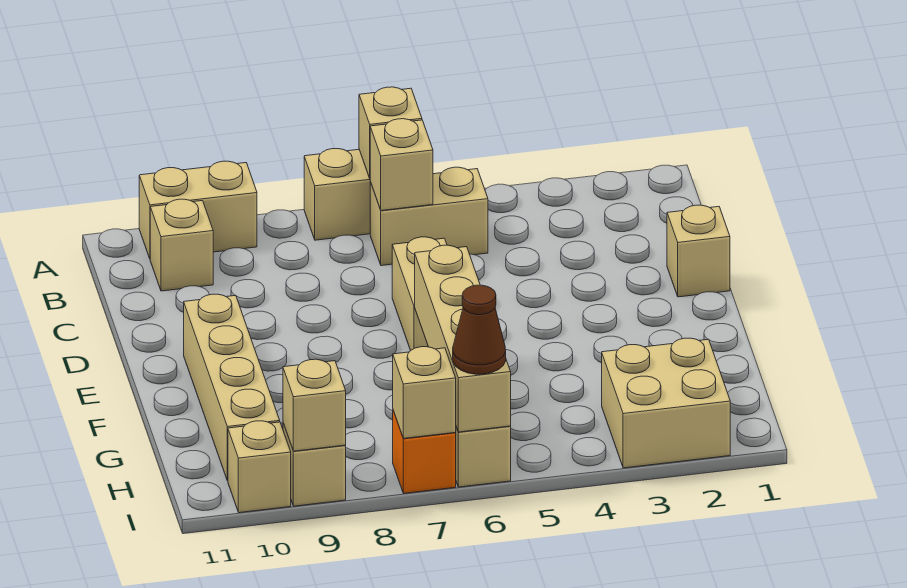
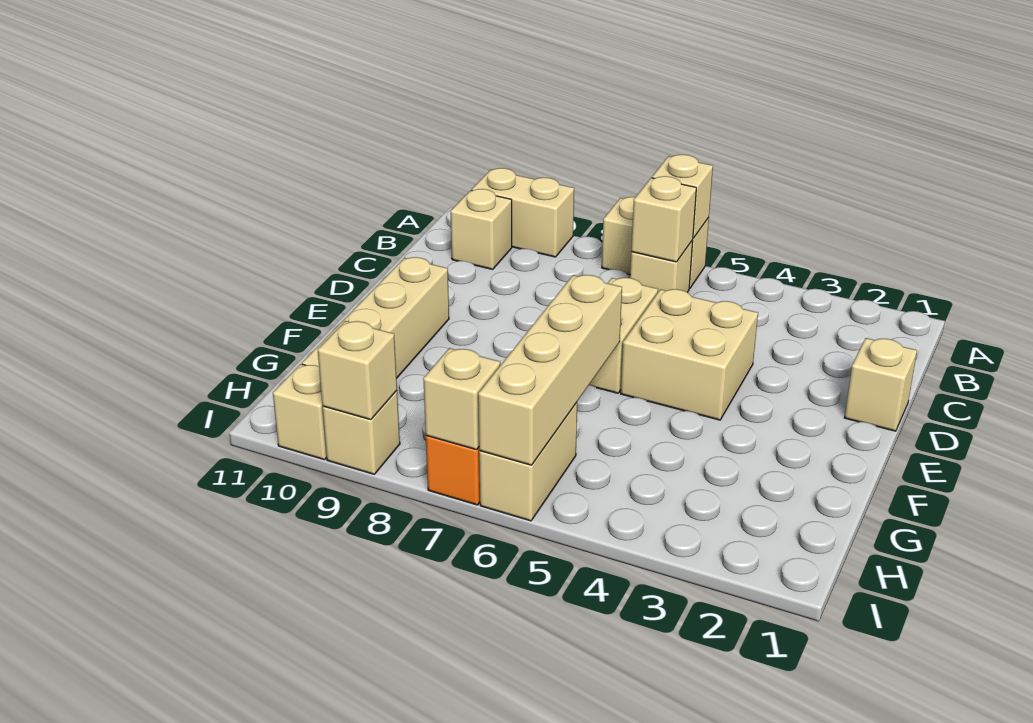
tan 1x2 brick [370,167,488,266] -> tan 1x1 brick [630,240,693,292]
tan 2x2 brick [602,338,730,468] -> tan 2x2 brick moved to [621,289,758,420]
brown 1x1 cone [453,285,506,374] -> none

